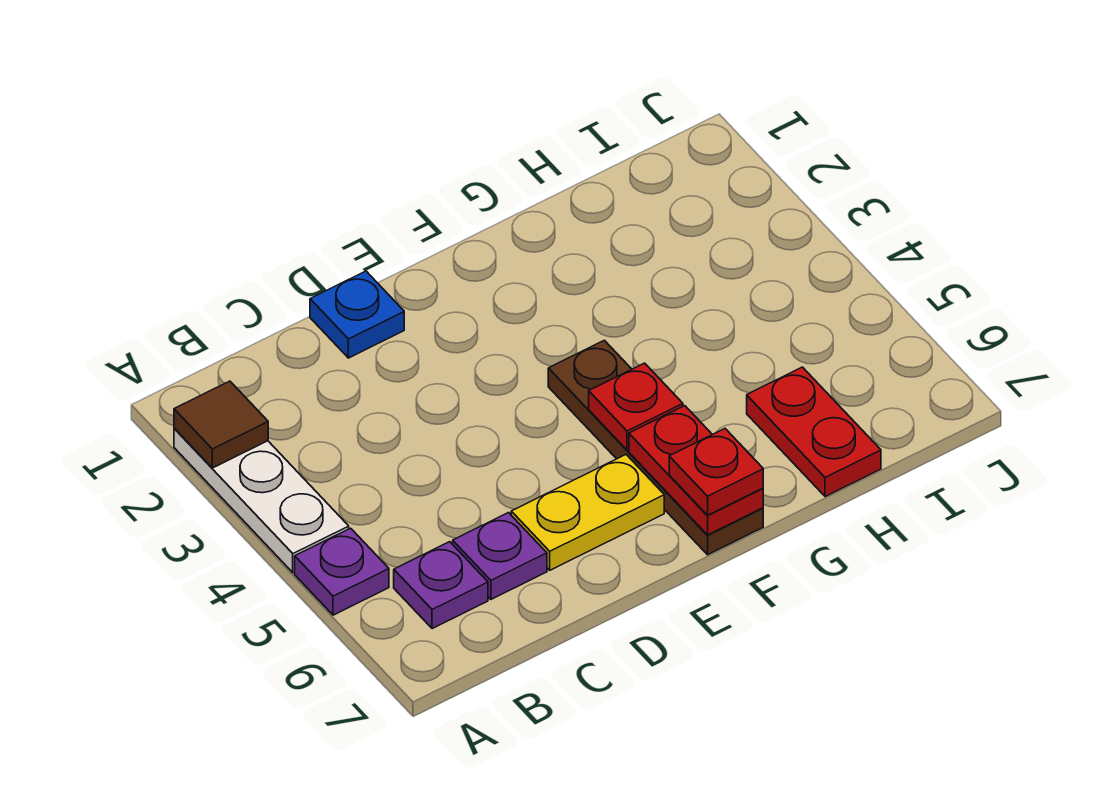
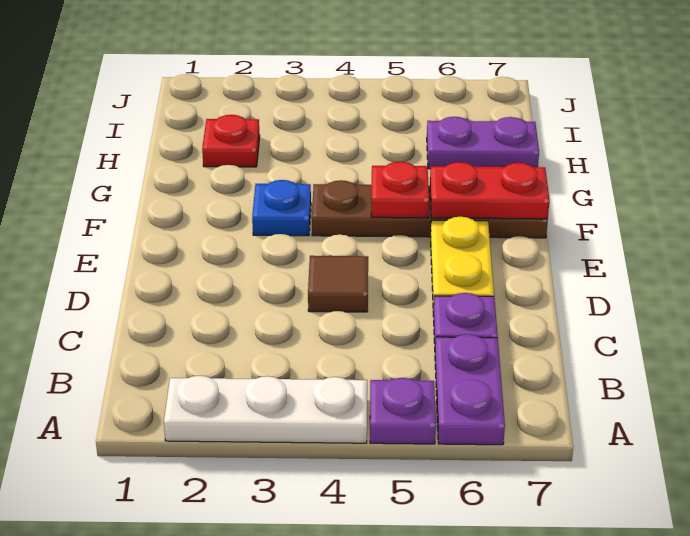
brown 1x1 tile [174,381,268,468] -> brown 1x1 tile moved to [308,256,368,312]
purple 1x1 plate [394,542,488,629] -> purple 1x2 plate [435,334,505,445]
blue 1x1 plate [310,271,404,358] -> blue 1x1 plate moved to [252,180,311,236]
red 1x1 plate [669,429,763,515] -> red 1x1 plate moved to [202,115,260,167]
red 1x2 plate [747,367,881,497] -> purple 1x2 plate [427,117,539,169]

